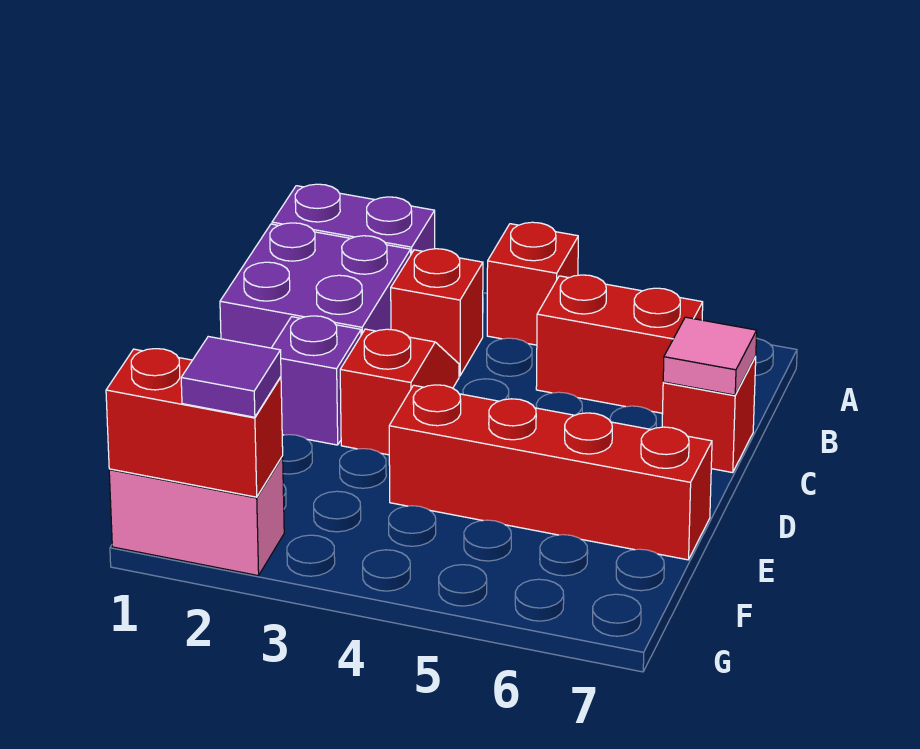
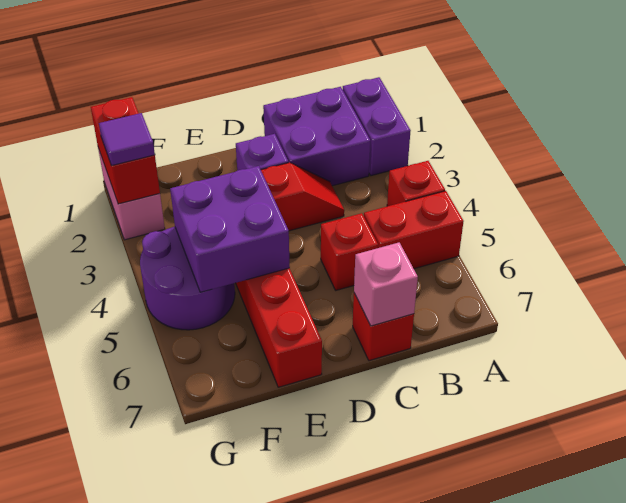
red 1x1 brick [391,249,483,376] -> red 1x1 brick moved to [321,213,378,290]
red 1x2 brick [536,275,703,413] -> red 1x2 brick turned to [364,191,464,269]
pink 1x1 tile [663,317,757,395] -> pink 1x1 brick [354,243,418,326]
none -> purple 2x2 brick [170,166,290,292]
none -> purple 2x2 round brick [140,227,235,330]

